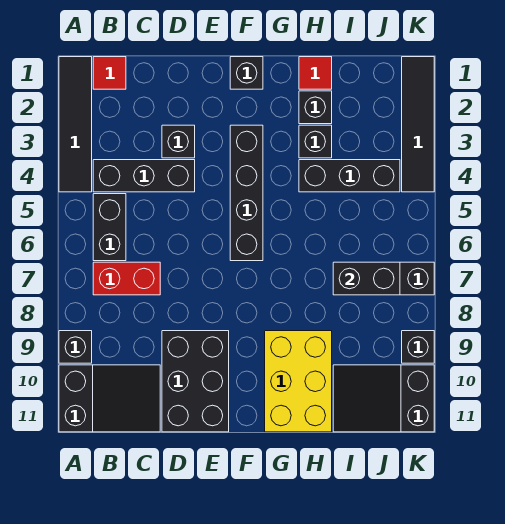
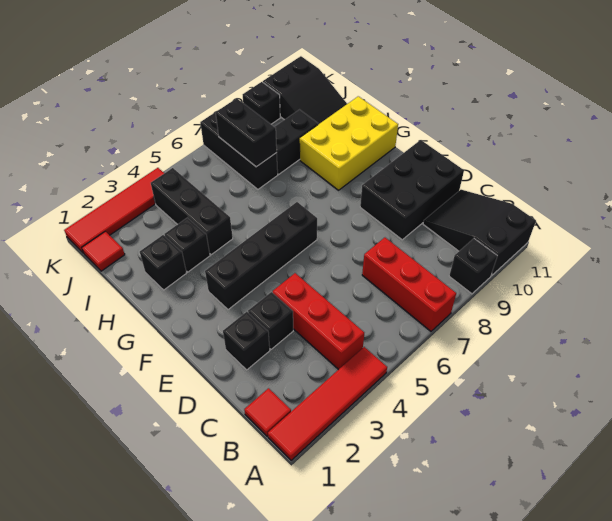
black 1x4 tile [59,57,92,192] -> red 1x4 tile [268,347,387,460]
black 1x3 brick [93,160,195,192] -> red 1x3 brick [273,273,364,370]
black 1x2 brick [93,194,126,261] -> black 1x2 brick moved to [275,110,318,174]
red 1x2 brick [93,262,160,295] -> red 1x3 brick [362,238,456,331]
black 1x1 brick [230,57,263,89] -> black 1x1 brick moved to [223,312,270,370]
red 1x1 tile [299,57,332,89] -> red 1x1 tile moved to [82,231,125,271]
black 1x4 tile [402,57,434,192] -> red 1x4 tile [64,168,164,253]

